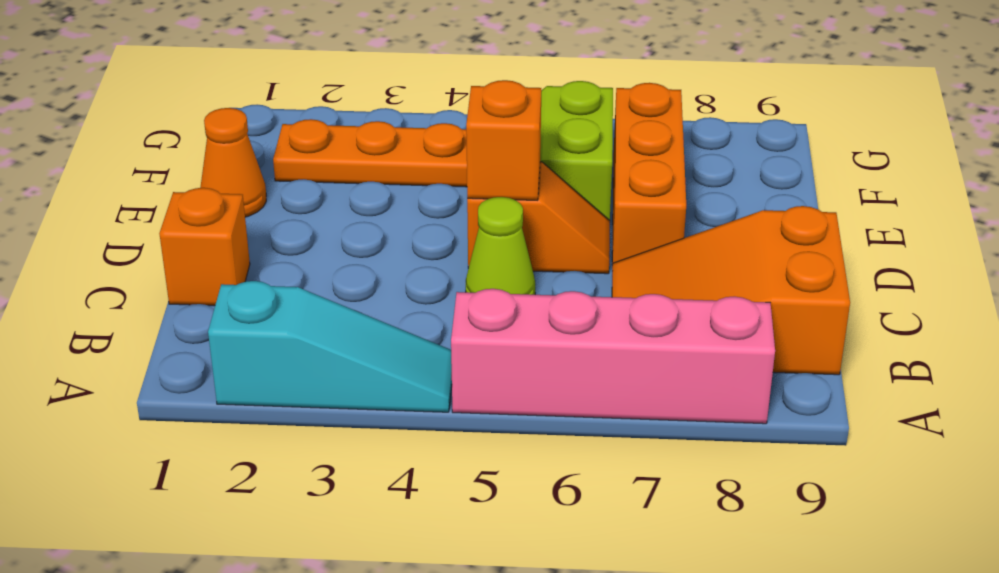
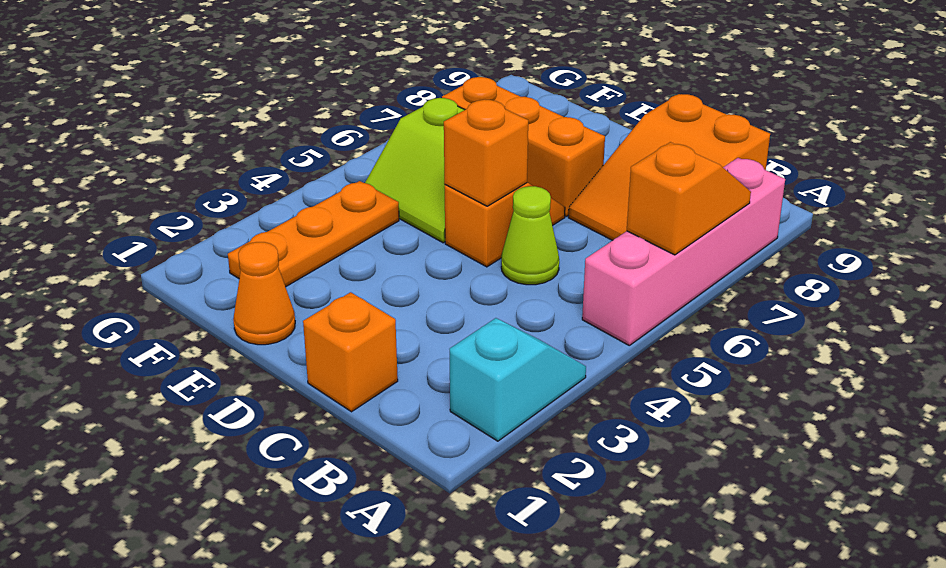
cyan 1x3 slope [208,281,452,412] -> cyan 1x2 slope [450,318,586,441]
none -> orange 1x2 slope [627,142,751,255]

